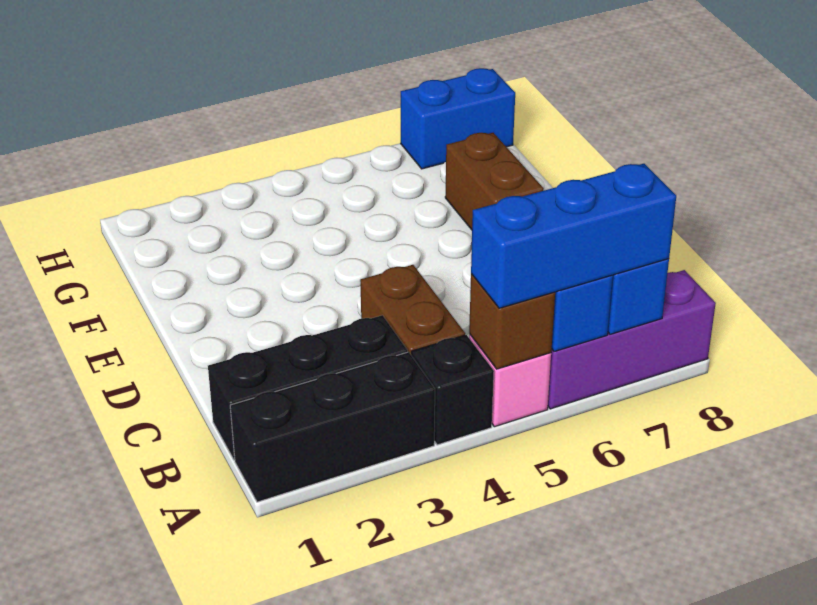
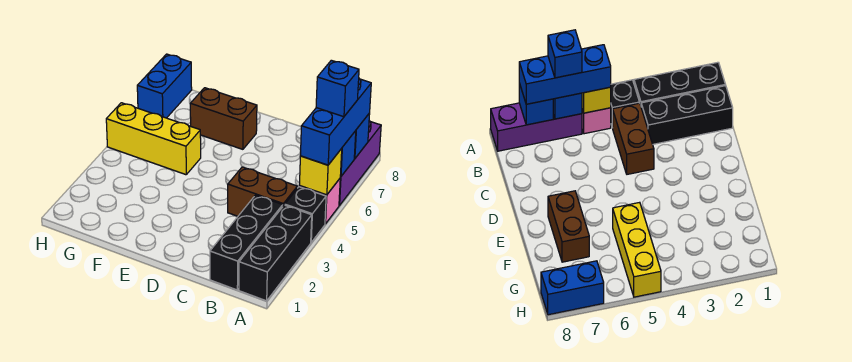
brown 1x1 brick [469,274,555,369] -> yellow 1x1 brick [300,149,342,195]
none -> blue 1x1 brick [316,60,359,117]
none -> yellow 1x3 brick [106,103,201,175]

